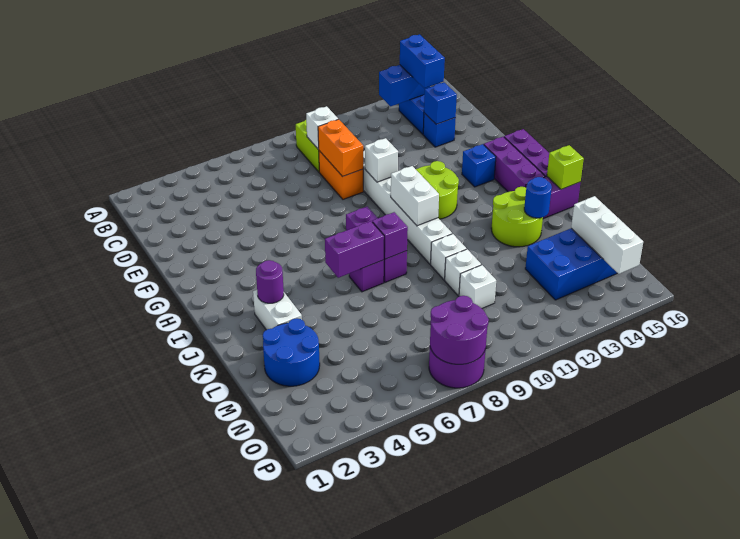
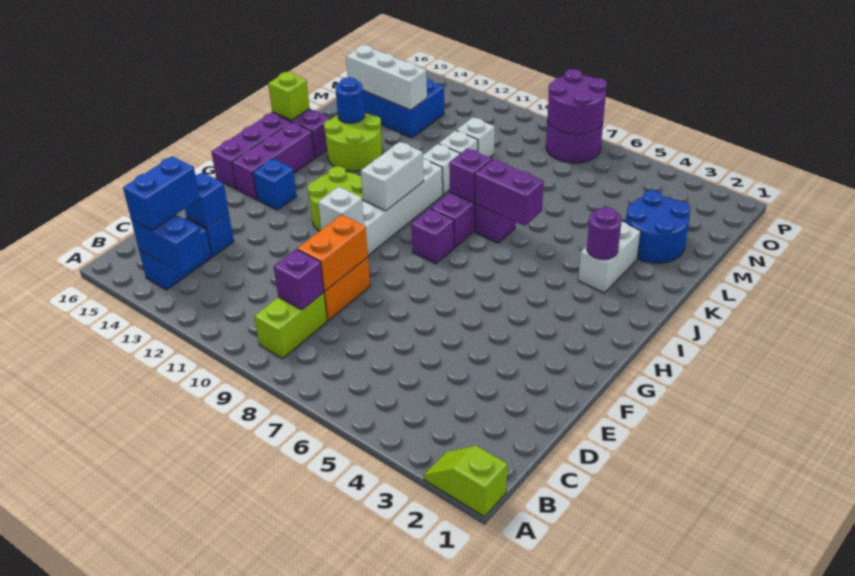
none -> lime 1x2 slope [424,446,507,517]
white 1x1 brick [306,106,338,149] -> purple 1x1 brick [274,249,324,310]
white 1x3 brick [571,196,643,274] -> white 1x3 brick turned to [346,45,427,110]

